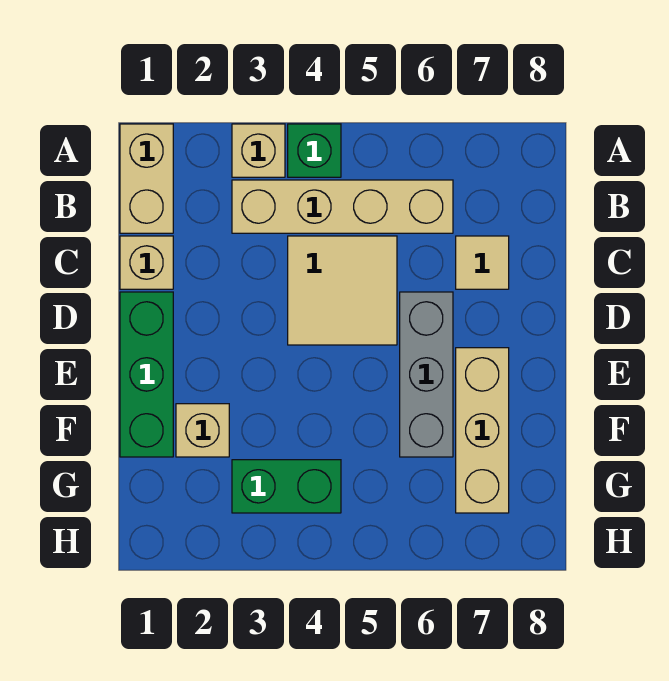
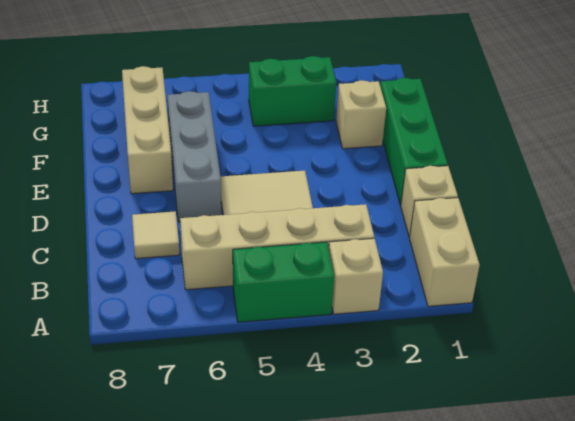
green 1x1 brick [288,124,341,177] -> green 1x2 brick [233,242,334,322]

